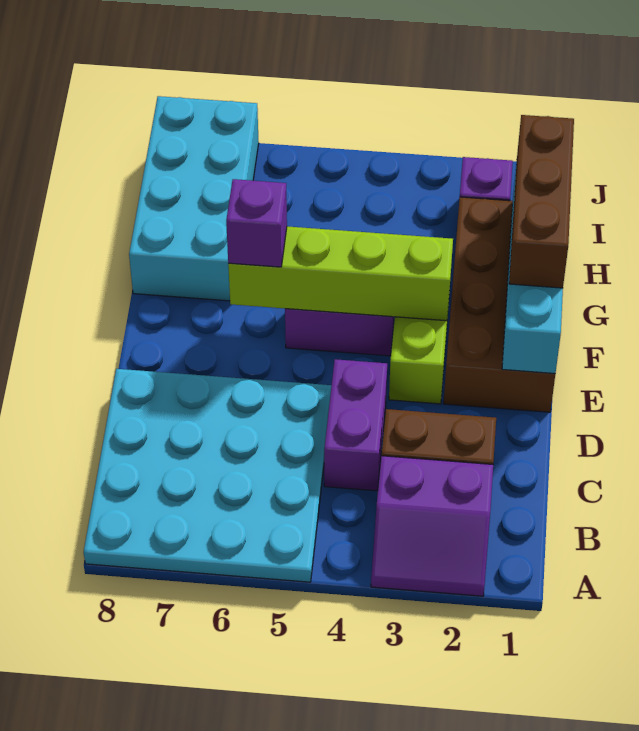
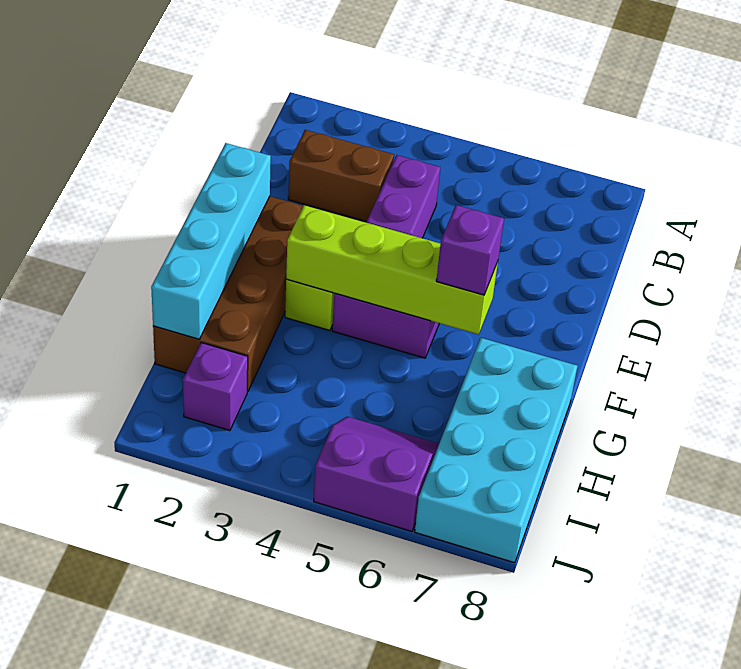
purple 2x2 slope [371,456,493,596] -> purple 2x2 slope moved to [314,416,439,532]
cyan 4x4 plate [84,369,331,582] -> none
brown 1x3 brick [509,115,574,288] -> none

